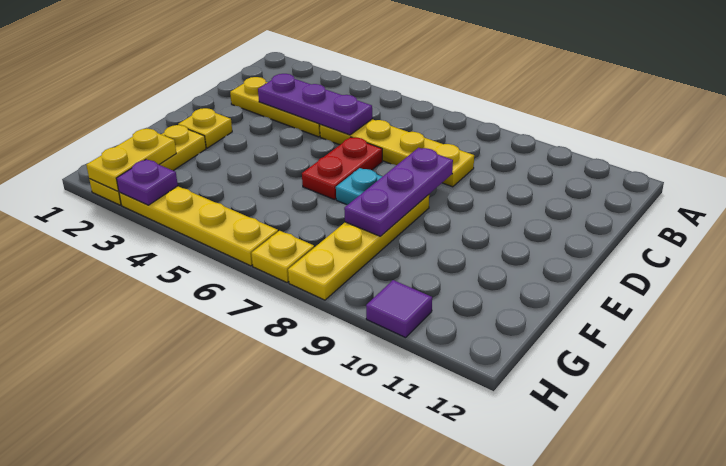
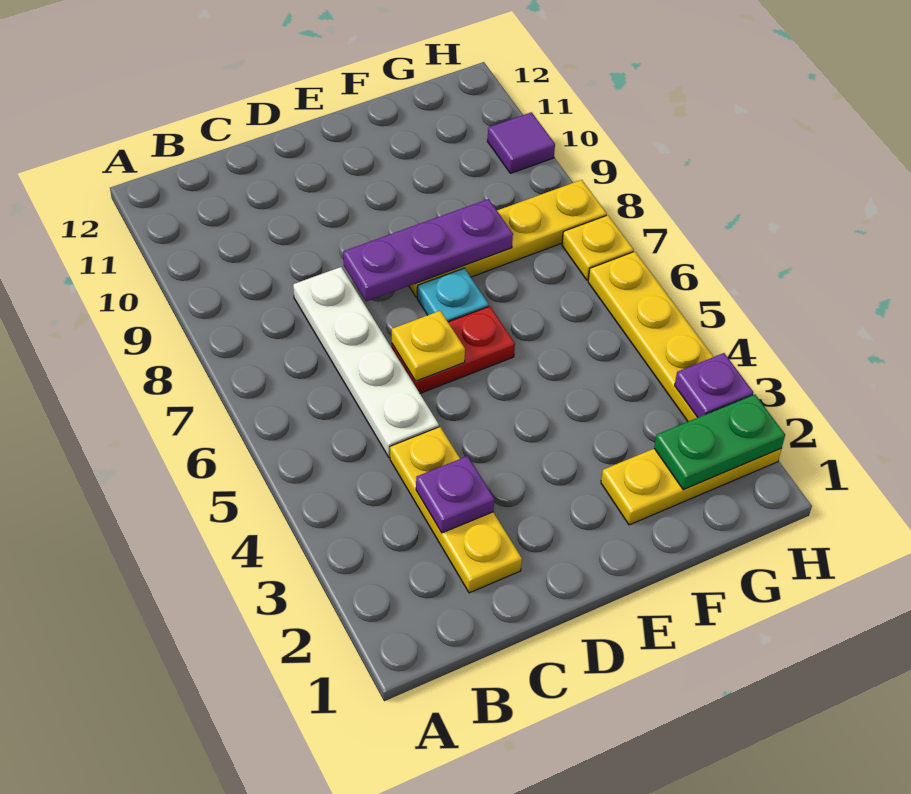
purple 1x3 plate [258,74,372,135] -> purple 1x1 plate [416,456,494,533]
yellow 1x4 plate [320,119,474,187] -> white 1x4 plate [293,267,439,457]
yellow 1x1 plate [178,108,232,148] -> yellow 1x1 plate moved to [392,311,465,381]
yellow 1x2 plate [86,129,176,191] -> green 1x2 plate [654,394,785,490]

